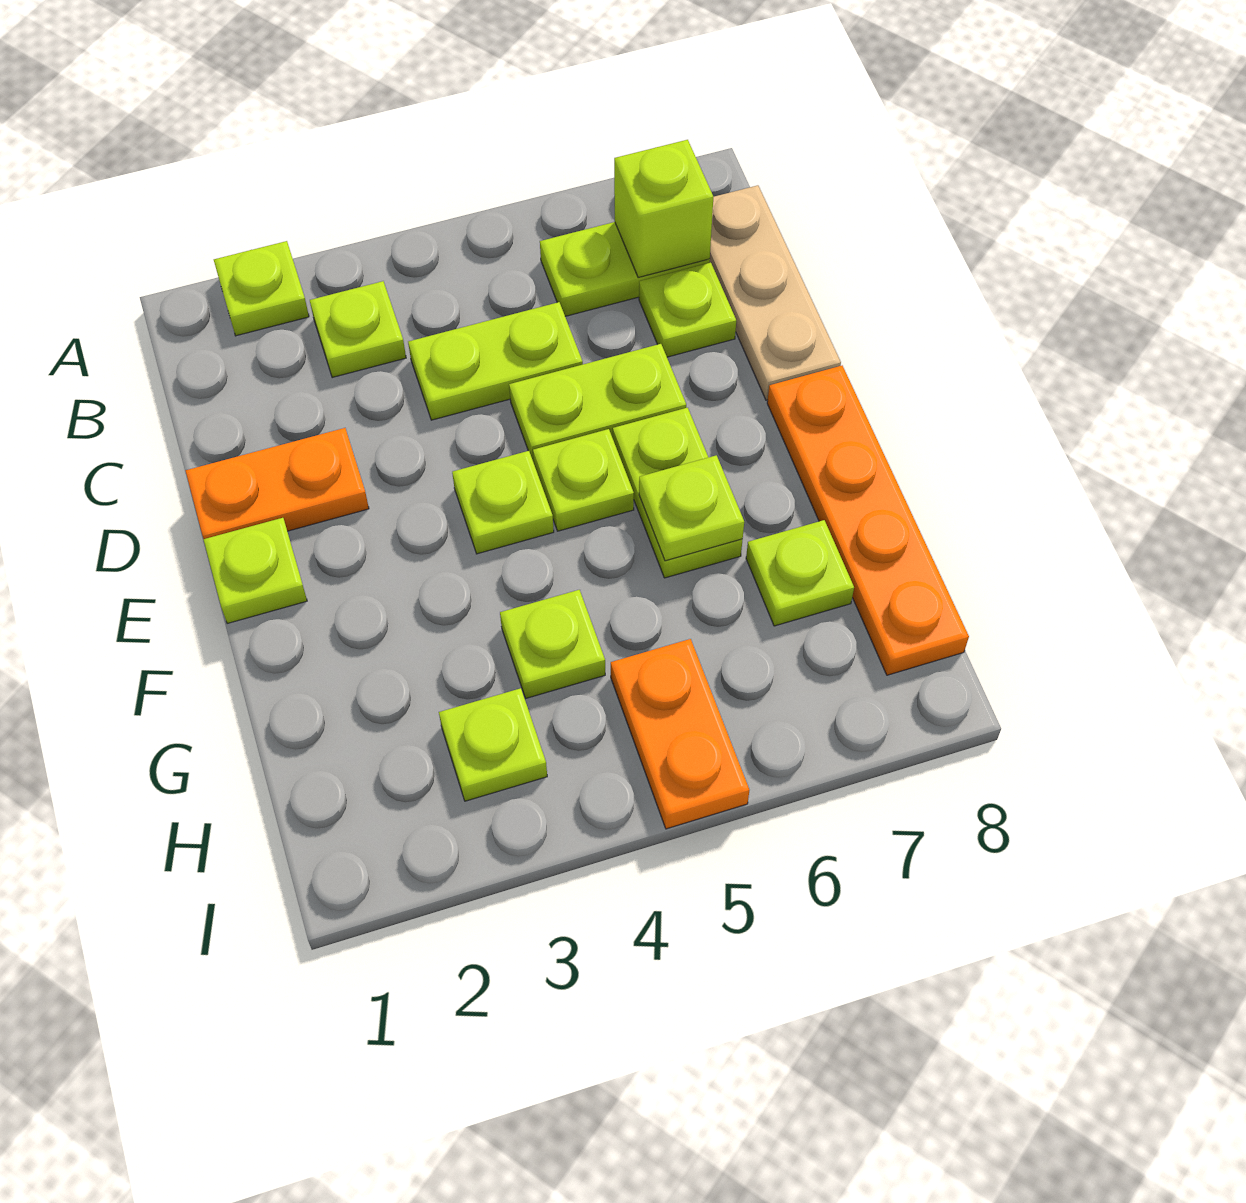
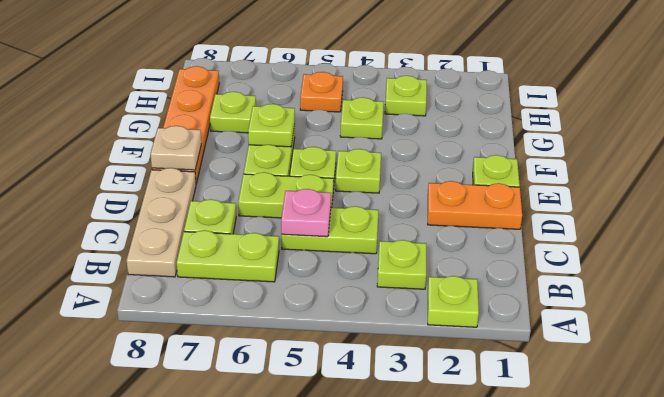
lime 1x1 brick [614,140,713,278] -> none
none -> pink 1x1 plate [281,189,331,237]
none -> tan 1x1 plate [150,126,201,170]
orange 1x2 plate [611,639,749,829] -> orange 1x1 plate [300,72,343,112]

